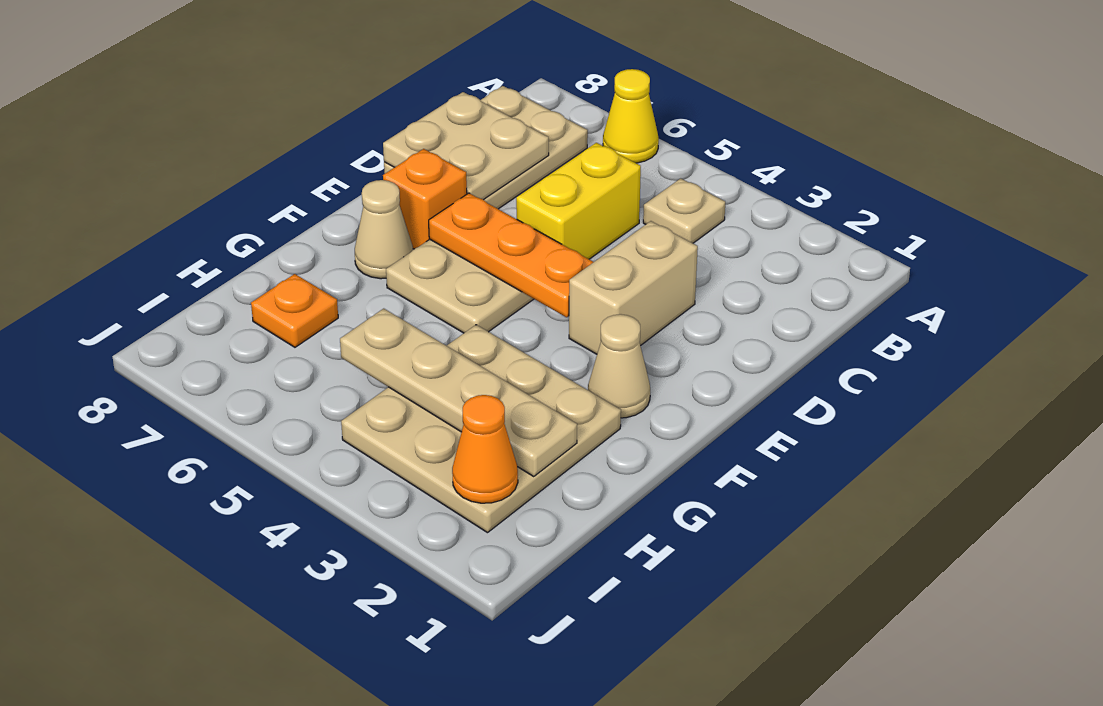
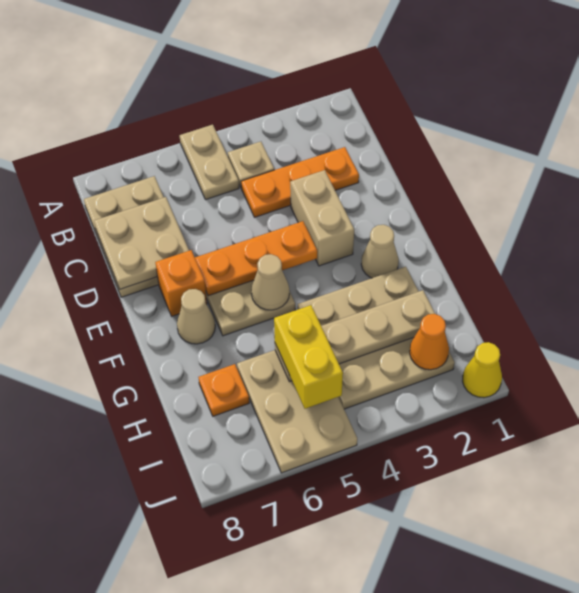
none -> tan 1x2 plate [180,125,239,200]
yellow 1x1 cone [603,69,659,163] -> yellow 1x1 cone moved to [463,342,502,398]
none -> orange 1x3 plate [241,147,359,217]
yellow 1x2 brick [516,143,641,259] -> yellow 1x2 brick moved to [274,305,343,409]
none -> tan 1x1 cone [251,254,289,310]
none -> tan 2x3 plate [237,350,357,473]

